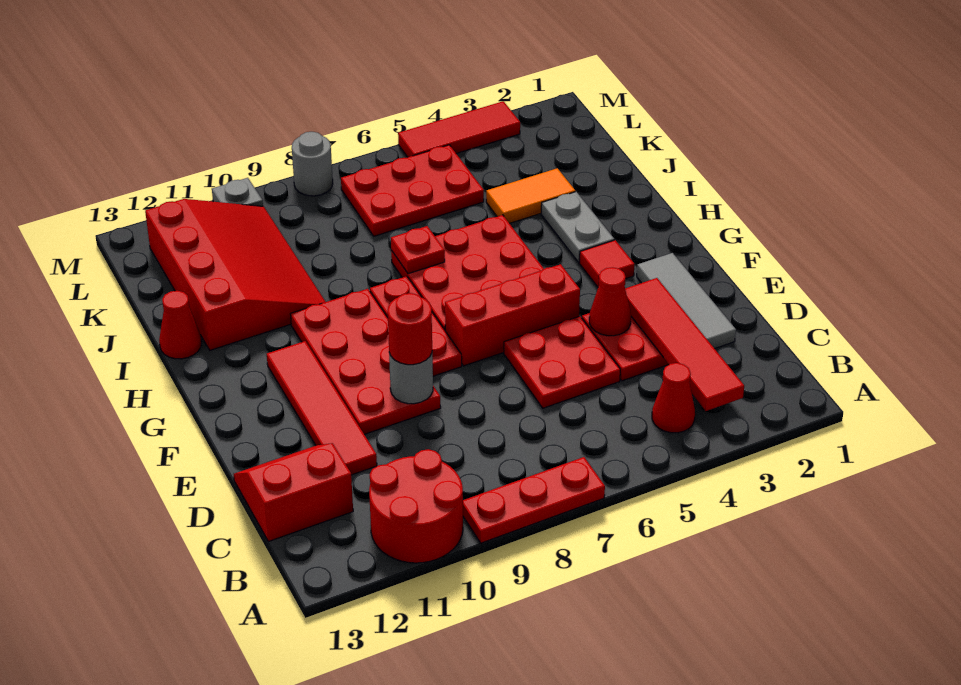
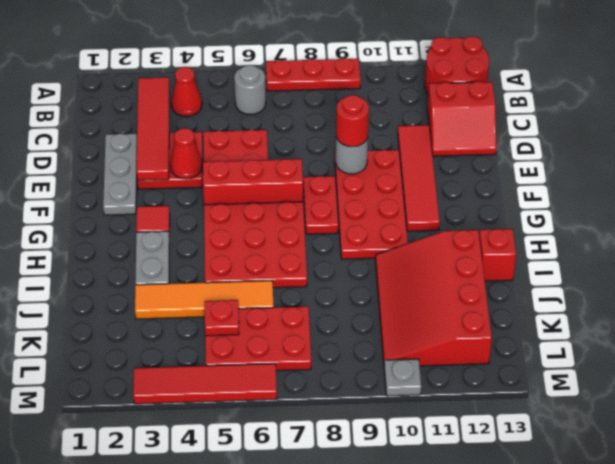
red 2x2 round brick [369,449,463,563] -> red 2x2 round brick moved to [425,36,489,96]
grey 1x3 tile [637,253,736,349] -> grey 1x3 plate [103,134,137,215]
red 1x3 plate [370,276,462,376] -> red 1x2 plate [303,176,338,234]
red 1x1 plate [391,226,445,274] -> red 1x1 plate moved to [205,300,239,336]
red 1x1 cone [159,291,202,359] -> red 1x1 brick [479,229,516,281]
orange 1x2 tile [486,168,575,223] -> orange 1x4 tile [135,281,274,319]
red 1x3 tile [398,101,520,157] -> red 1x4 tile [133,364,277,404]
grey 1x1 round brick [292,132,333,196] -> grey 1x1 round brick moved to [234,65,266,114]

